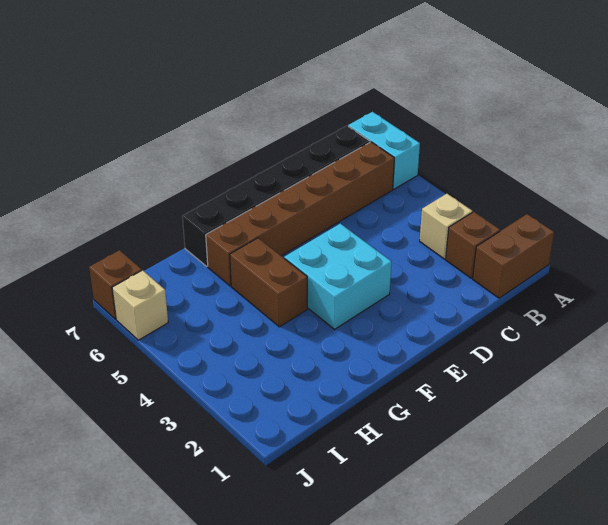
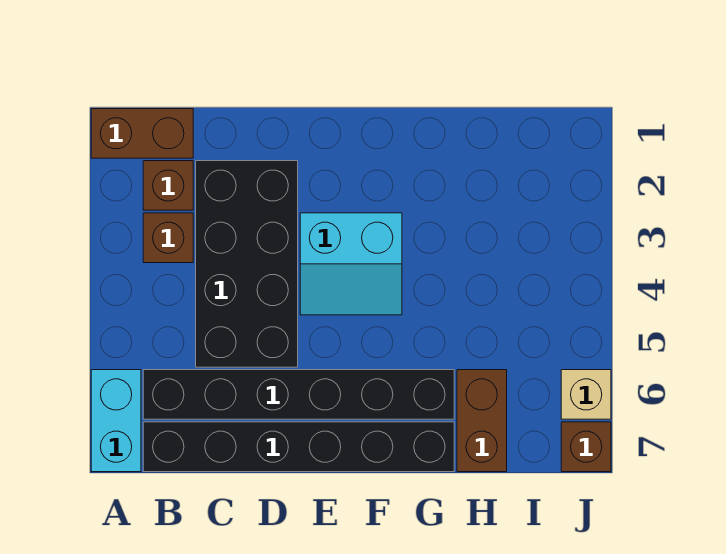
tan 1x1 brick [420,194,472,259] -> brown 1x1 brick [143,213,193,263]
brown 1x6 brick [206,142,394,286] -> black 1x6 brick [143,370,454,419]
none -> black 2x4 brick [196,161,298,367]
cyan 2x2 brick [284,224,391,329] -> cyan 2x2 slope [300,213,402,315]
brown 1x2 brick [230,238,307,327] -> brown 1x2 brick moved to [457,370,507,472]

